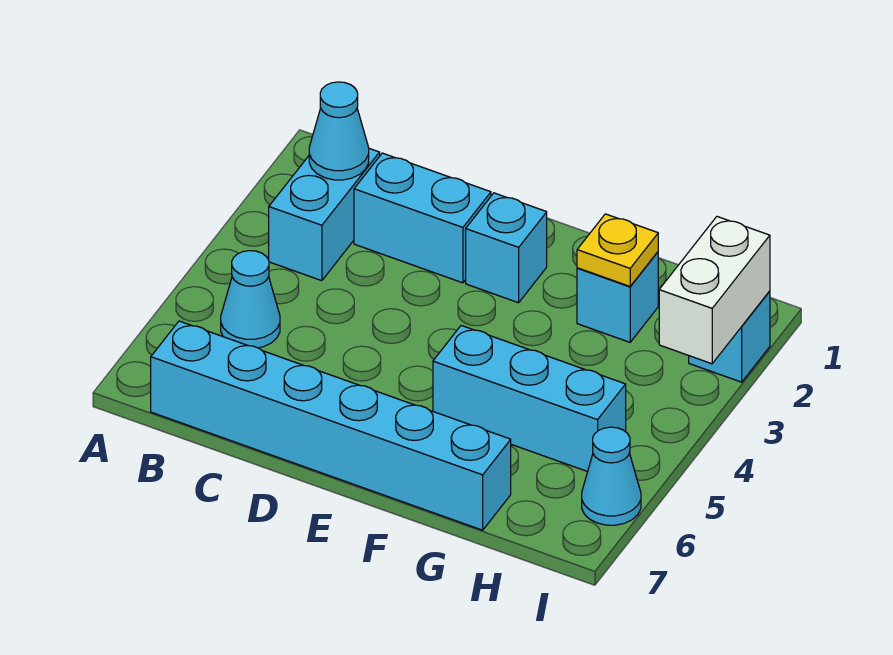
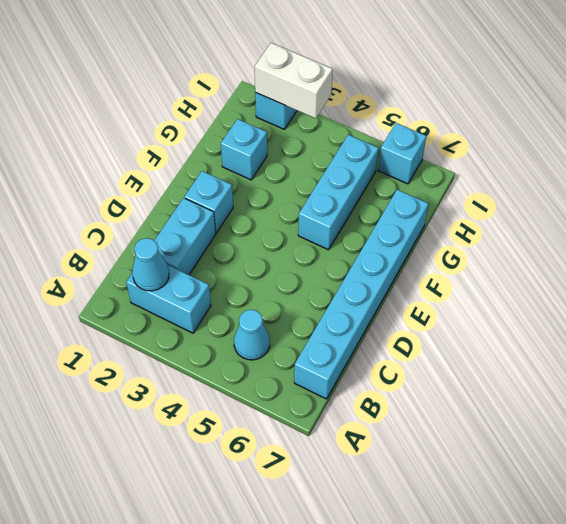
yellow 1x1 plate [577,214,658,286] -> none
cyan 1x1 cone [582,427,641,525] -> cyan 1x1 brick [378,123,426,184]

